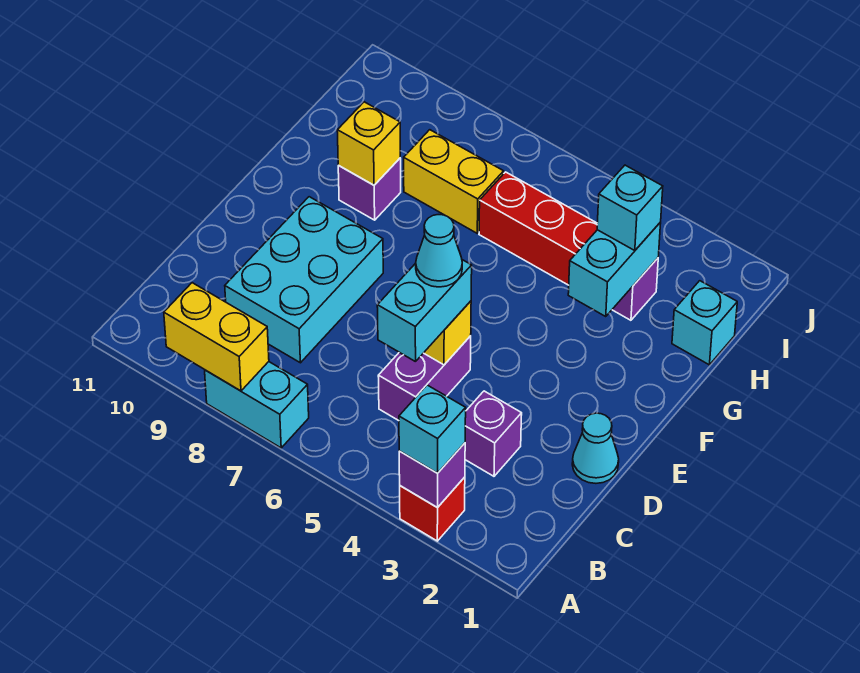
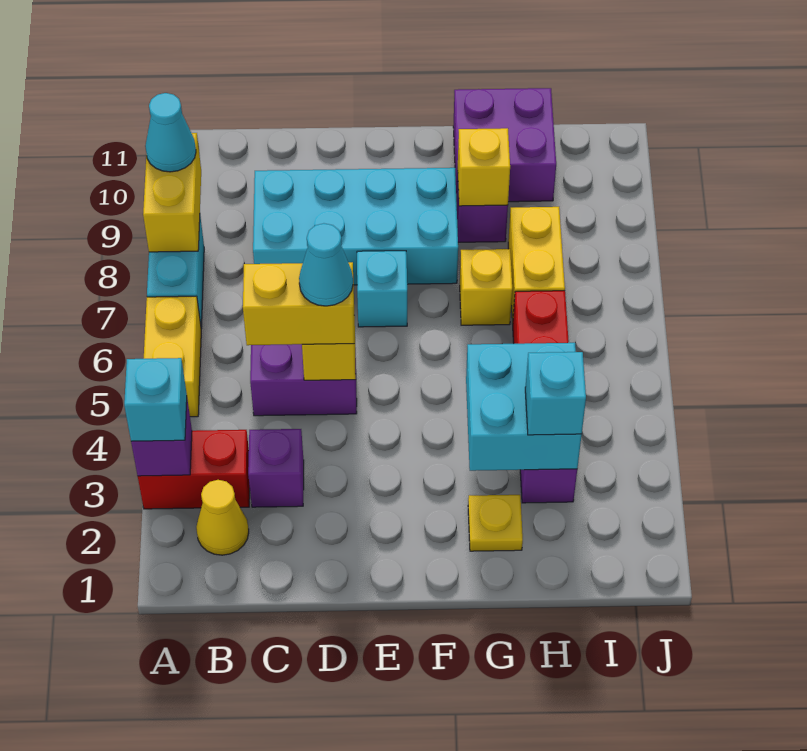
red 1x1 brick [400,477,465,541] -> red 1x2 brick [138,430,250,509]
none -> yellow 1x2 brick [144,296,201,417]
none -> yellow 1x1 cone [196,480,249,555]
cyan 1x2 brick [377,260,472,362] -> yellow 1x2 brick [243,262,354,345]
cyan 2x3 brick [225,197,383,363] -> cyan 2x4 brick [253,168,458,285]
cyan 1x1 cone [572,413,619,483] -> cyan 1x1 cone moved to [145,93,196,172]
none -> yellow 1x1 plate [468,495,523,551]
cyan 1x2 brick [568,222,661,317] -> cyan 2x2 brick [466,343,582,471]
none -> yellow 1x1 brick [460,249,512,325]
none -> purple 2x2 brick [453,88,556,202]
cyan 1x1 brick [672,281,737,365] -> cyan 1x1 brick moved to [357,251,407,327]

